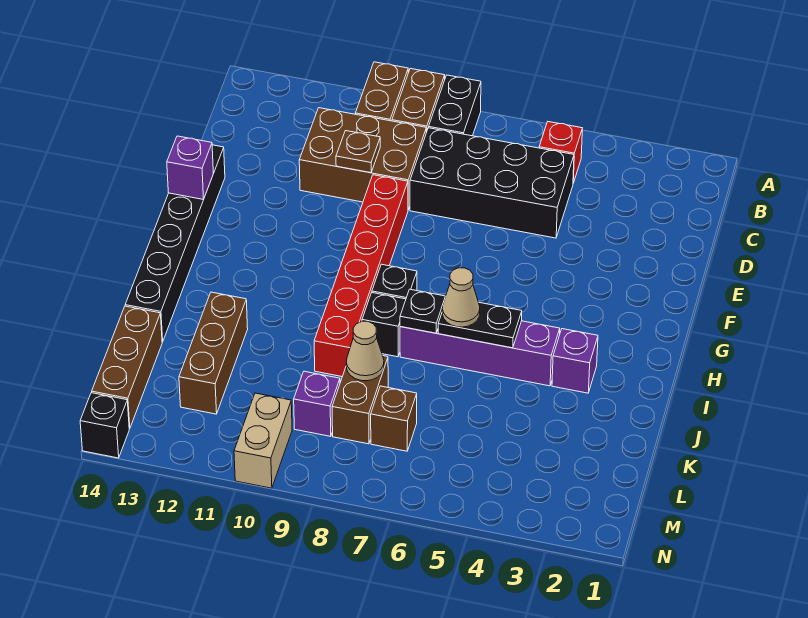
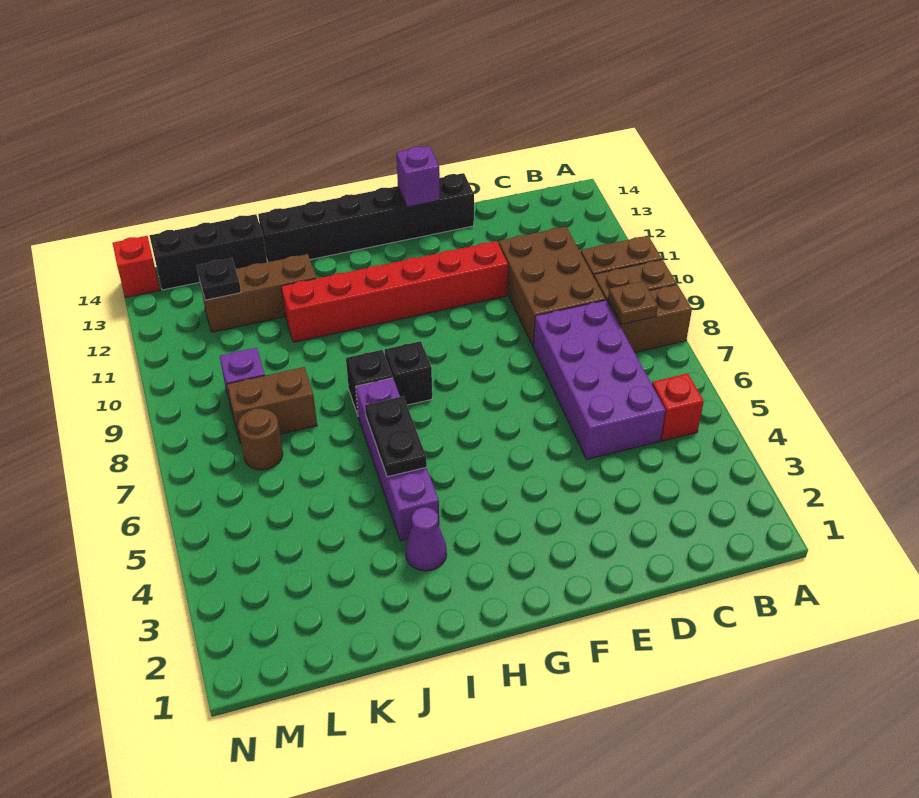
black 1x2 brick [429,75,481,136] -> brown 1x2 brick [608,285,692,353]
black 2x4 brick [410,128,574,238] -> purple 2x4 brick [533,300,666,460]
brown 1x1 plate [336,131,380,173] -> brown 1x1 plate moved to [608,281,658,324]
red 1x6 brick [314,175,408,377] -> red 1x6 brick moved to [281,241,508,342]
purple 1x1 brick [552,329,598,393] -> purple 1x1 cone [405,507,447,571]
tan 1x1 cone [442,268,480,327] -> none
black 1x1 plate [400,289,445,333] -> black 1x1 plate moved to [197,258,241,300]
tan 1x1 cone [346,321,384,381] -> none
brown 1x3 brick [92,306,162,429] -> black 1x3 brick [149,214,267,290]
brown 1x1 brick [371,386,417,451] -> brown 1x1 round brick [238,409,283,470]
tan 1x2 brick [234,393,292,488] -> none
black 1x1 brick [80,393,129,458] -> red 1x1 brick [113,236,160,297]

